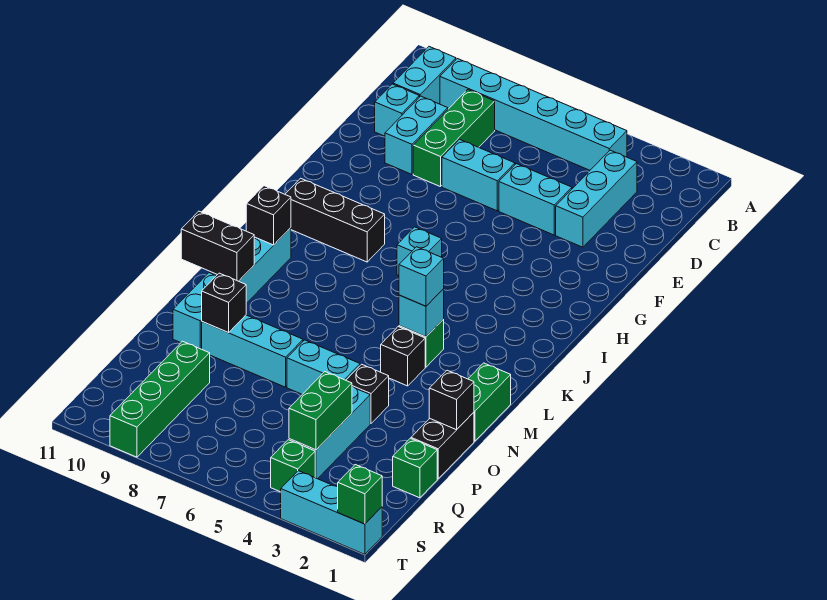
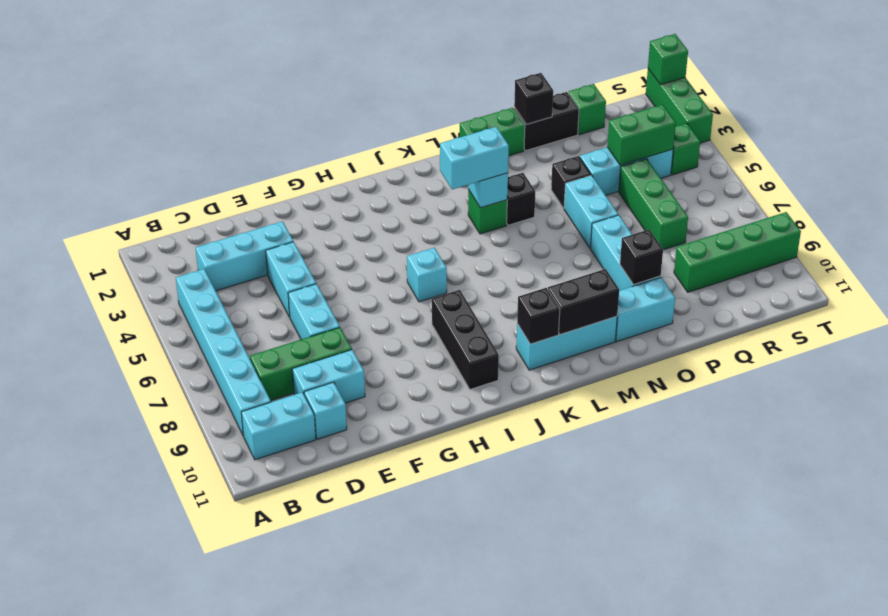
cyan 1x1 brick [399,247,444,306] -> cyan 1x2 brick [440,127,509,189]
black 1x2 brick [181,211,254,281] -> black 1x2 brick turned to [548,269,619,335]
none -> green 1x3 brick [619,159,688,250]
cyan 1x3 brick [281,471,382,554] -> green 1x3 brick [646,69,713,143]

